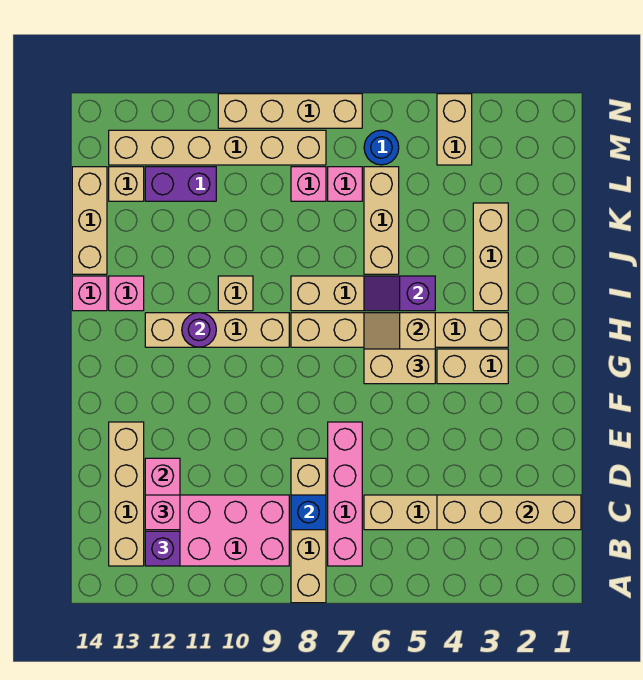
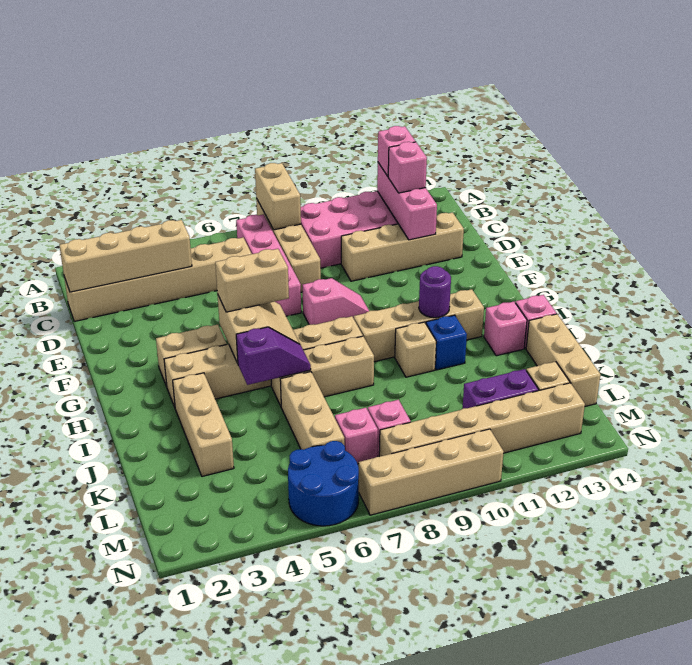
purple 1x1 brick [145,531,180,566] -> pink 1x1 brick [378,126,416,176]
tan 1x4 brick [109,422,144,566] -> tan 1x4 brick turned to [341,213,464,281]
blue 1x1 brick [291,495,326,530] -> blue 1x1 brick moved to [426,315,467,370]
none -> pink 1x2 slope [303,278,369,325]
tan 1x2 brick [437,94,472,165] -> tan 1x2 brick moved to [255,163,301,230]
blue 1x1 round brick [364,130,399,165] -> blue 2x2 round brick [288,441,359,526]

